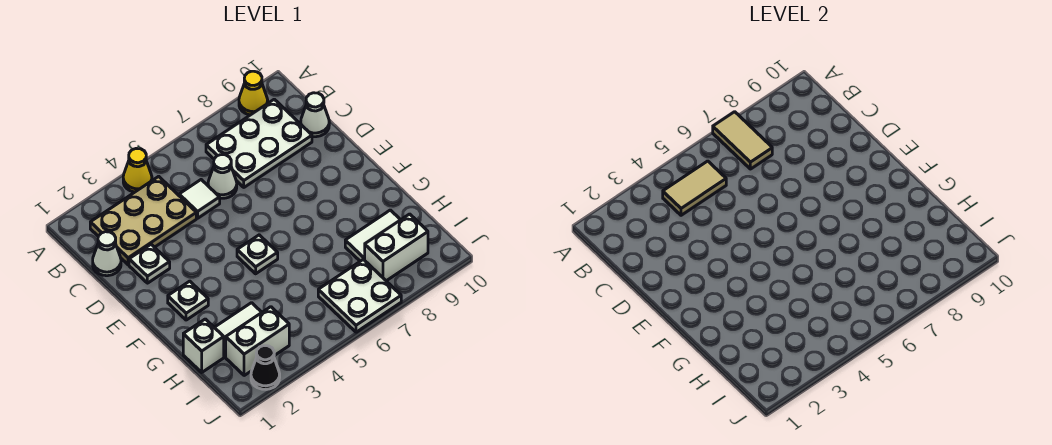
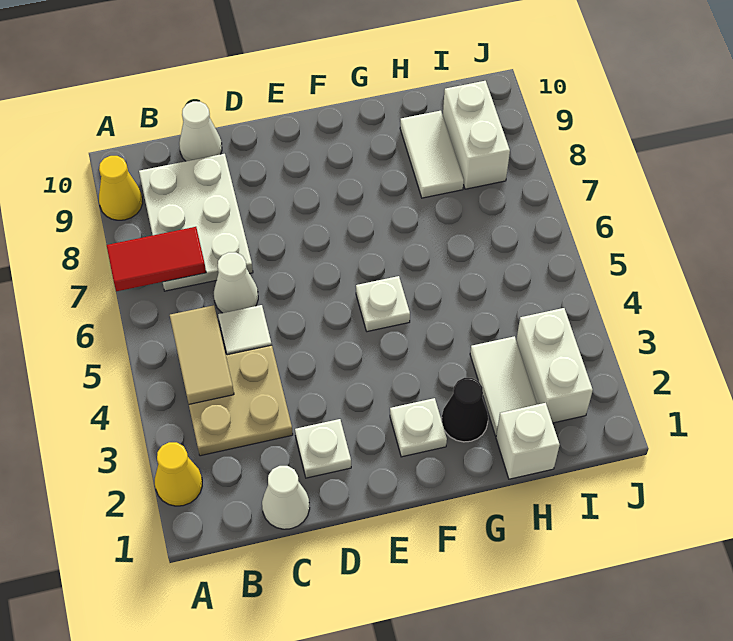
yellow 1x1 cone [123,149,152,192] -> yellow 1x1 cone moved to [155,442,202,506]
tan 1x2 tile [713,112,772,169] -> red 1x2 tile [107,227,206,291]
tan 2x3 plate [90,176,196,265] -> tan 2x2 plate [189,345,293,456]
white 2x2 plate [318,259,401,332] -> none
black 1x1 cone [251,346,280,389] -> black 1x1 cone moved to [442,378,488,442]

